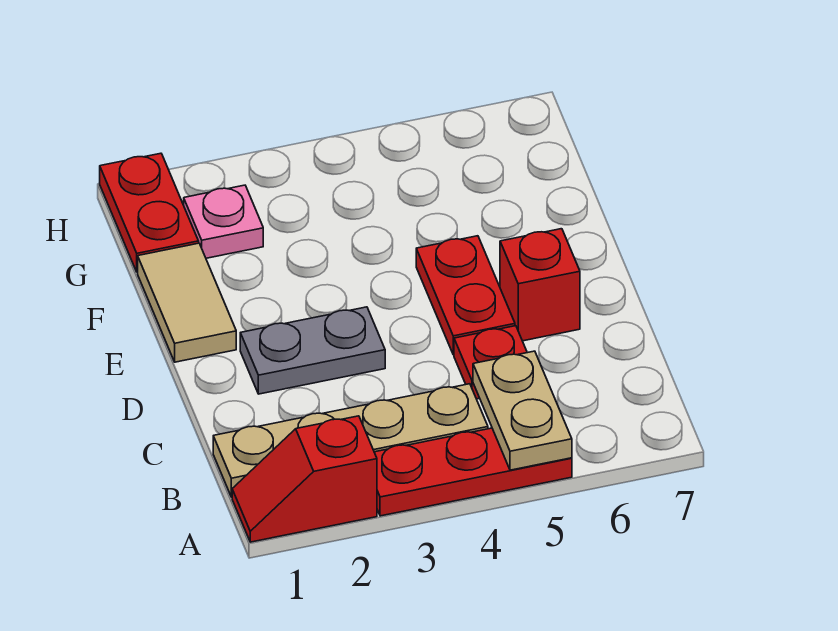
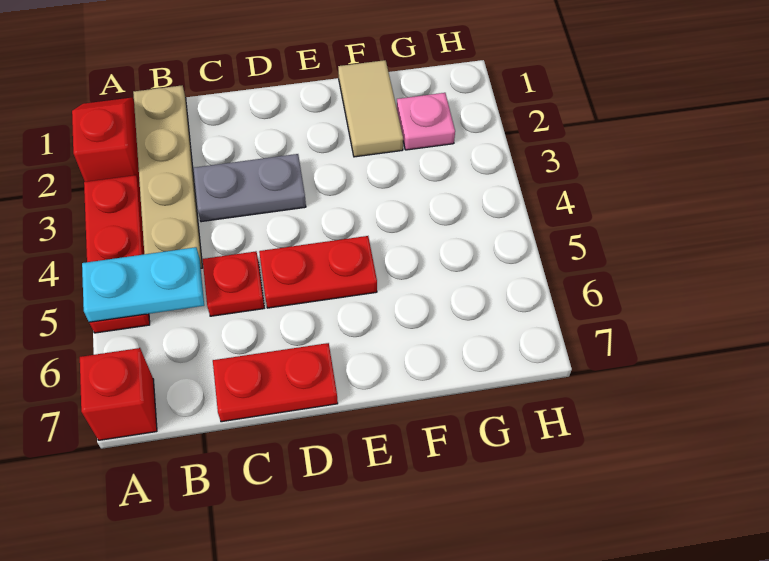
tan 1x2 plate [473,351,572,470] -> cyan 1x2 plate [82,247,204,323]
grey 1x2 plate [240,307,385,394] -> grey 1x2 plate turned to [194,154,306,222]
red 1x1 brick [500,229,580,341] -> red 1x1 brick moved to [80,348,157,440]
tan 1x2 tile [138,243,236,362] -> tan 1x2 tile turned to [338,60,403,157]
red 1x2 plate [100,153,199,272] -> red 1x2 plate moved to [213,343,338,422]

